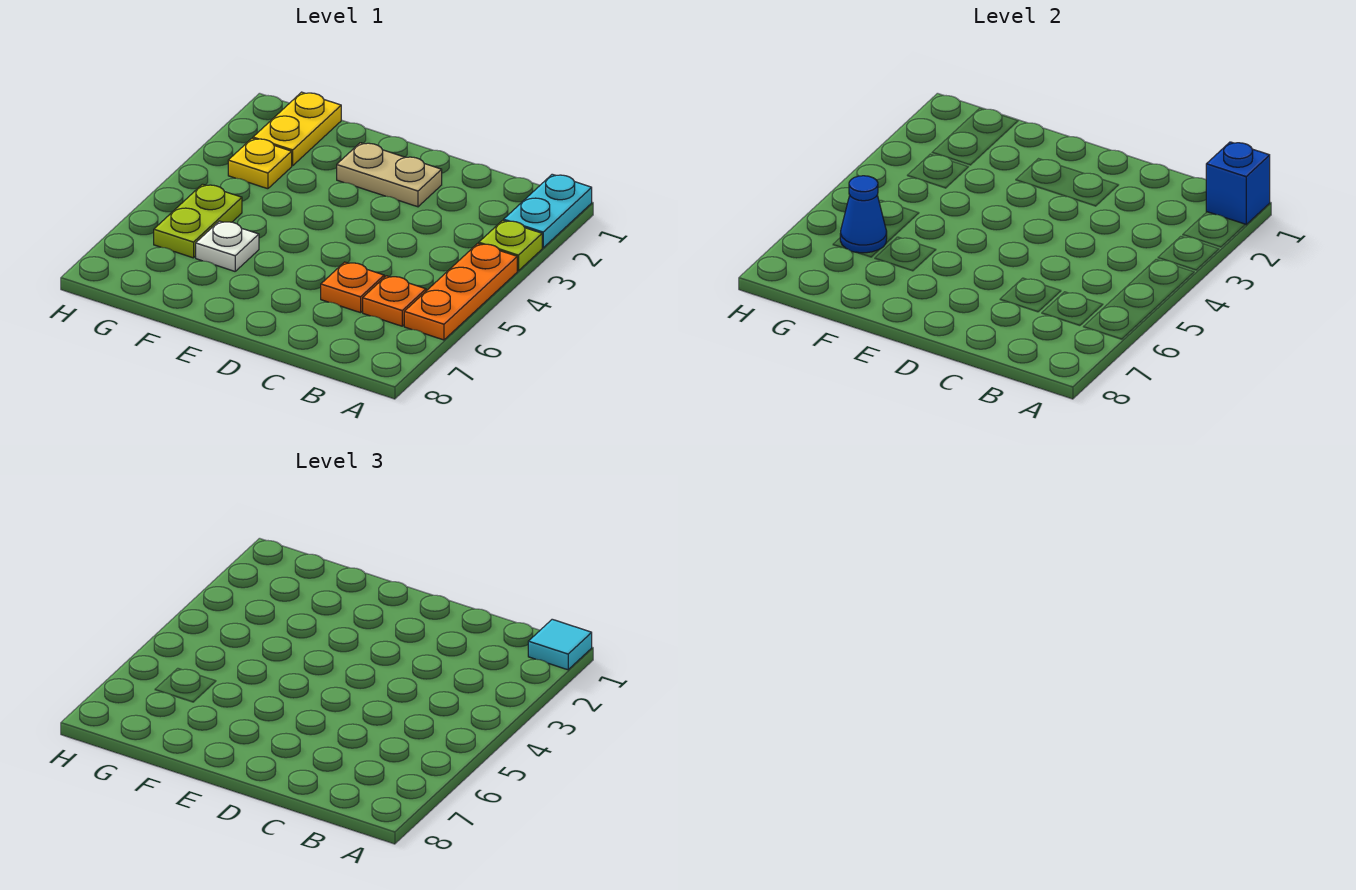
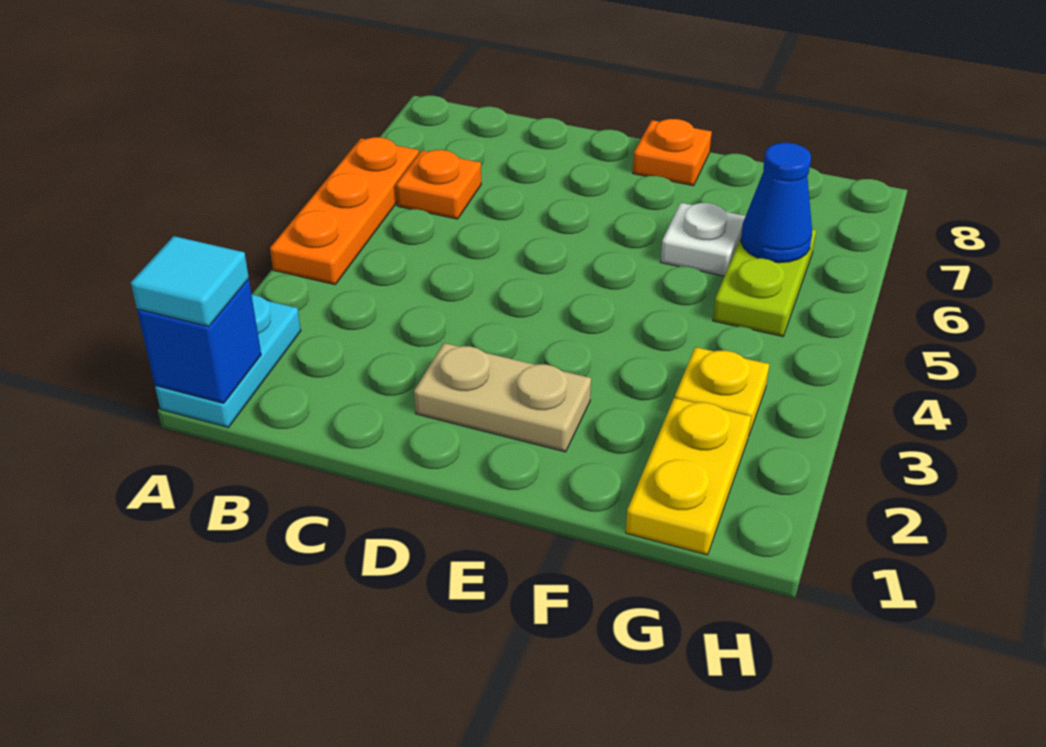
lime 1x1 plate [479,220,542,271] -> none
orange 1x1 plate [321,262,384,313] -> orange 1x1 plate moved to [633,119,712,186]

